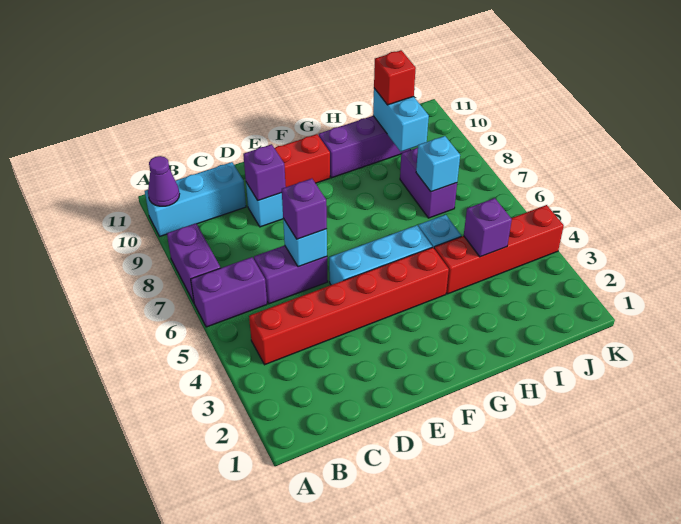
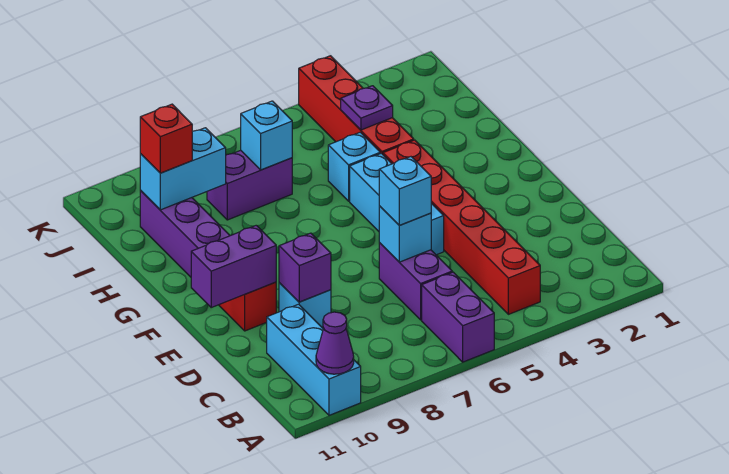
purple 1x2 brick [167,223,220,302] -> purple 1x2 brick moved to [191,225,276,307]
purple 1x1 brick [282,179,327,239] -> cyan 1x1 brick [379,157,431,225]
purple 1x1 brick [464,198,512,257] -> purple 1x1 plate [341,86,393,130]

